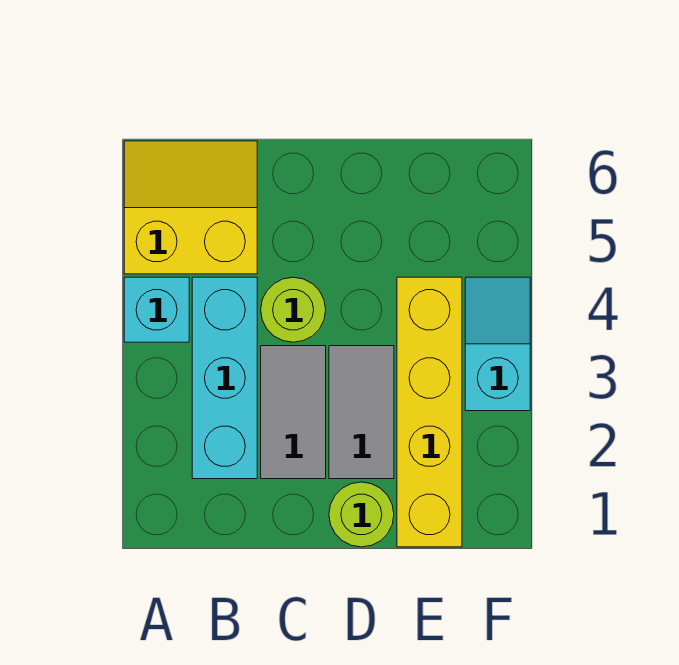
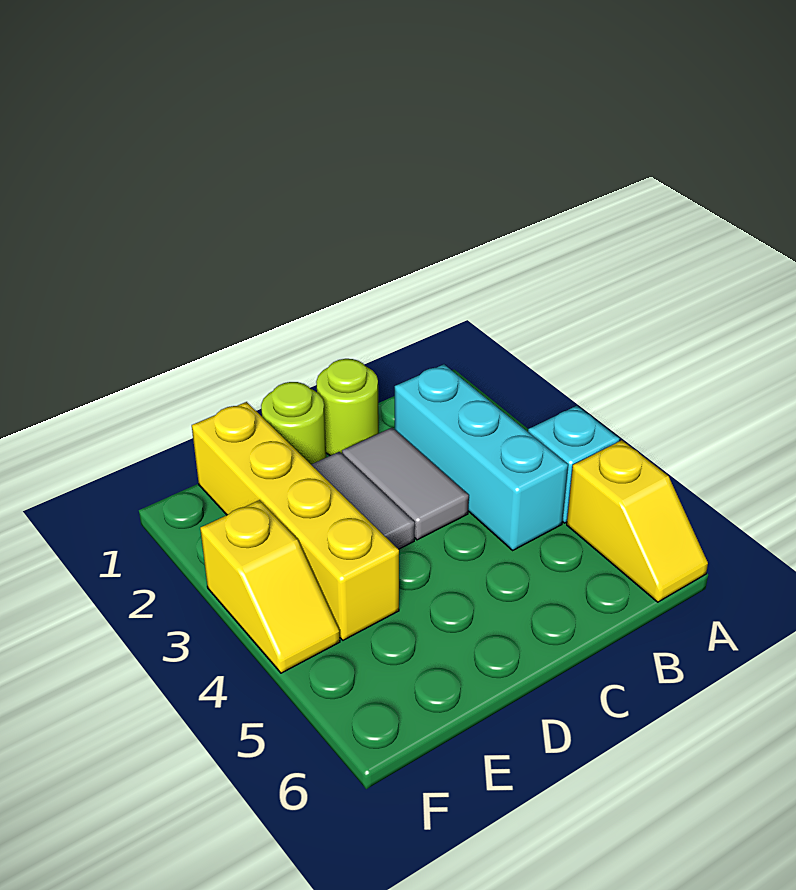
yellow 2x2 slope [124,141,257,274] -> yellow 1x2 slope [567,440,708,602]
lime 1x1 round brick [261,277,326,342] -> lime 1x1 round brick moved to [316,359,379,456]
cyan 1x2 slope [465,277,530,411] -> yellow 1x2 slope [200,500,340,673]

